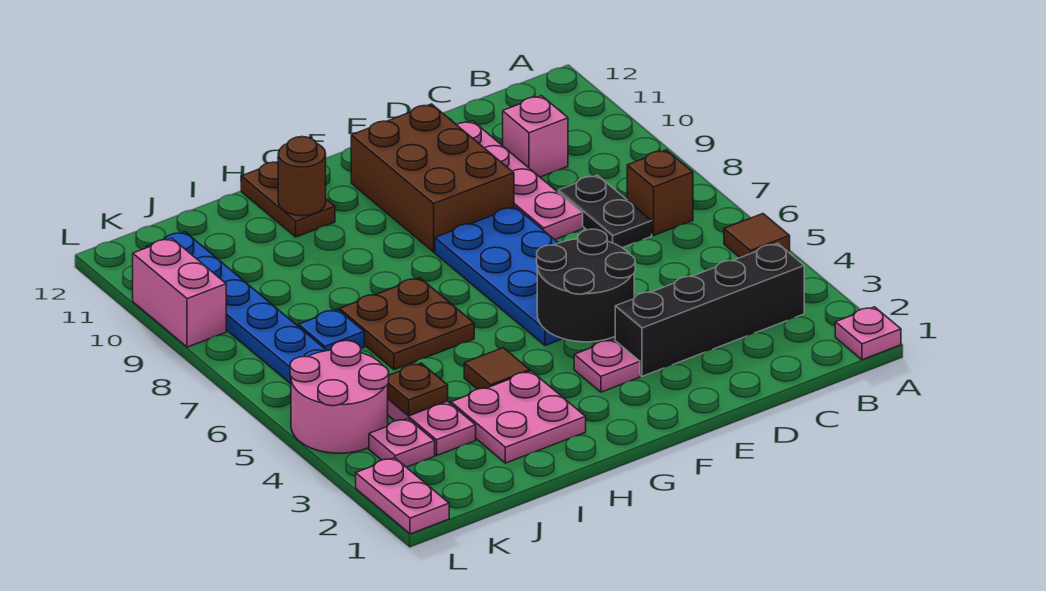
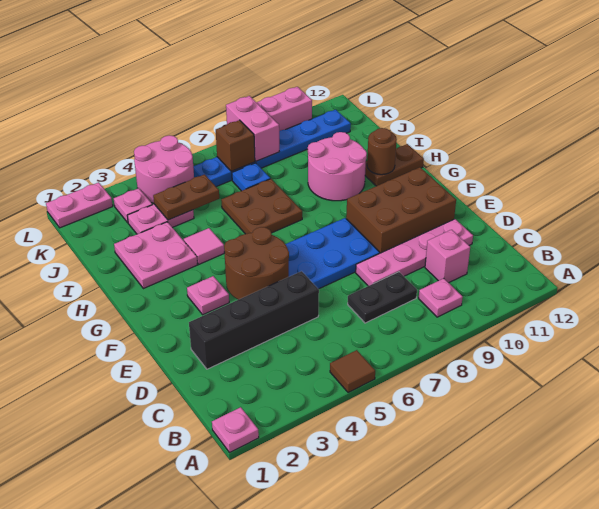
black 1x4 brick [615,243,804,376] -> black 1x4 brick turned to [189,271,319,369]
brown 1x1 brick [627,150,693,235] -> brown 1x1 brick moved to [216,120,255,171]
none -> pink 1x1 plate [419,278,463,317]
black 2x2 round brick [537,229,635,342] -> brown 2x2 round brick [224,227,289,300]
brown 1x1 tile [464,348,530,389] -> pink 1x1 tile [184,228,224,264]
none -> pink 2x2 round brick [308,132,367,201]
brown 1x1 plate [388,363,448,416] -> brown 1x2 plate [153,175,219,220]
none -> pink 1x2 brick [226,96,279,161]

